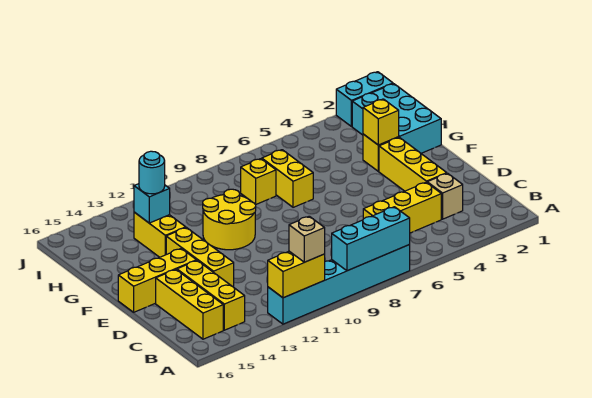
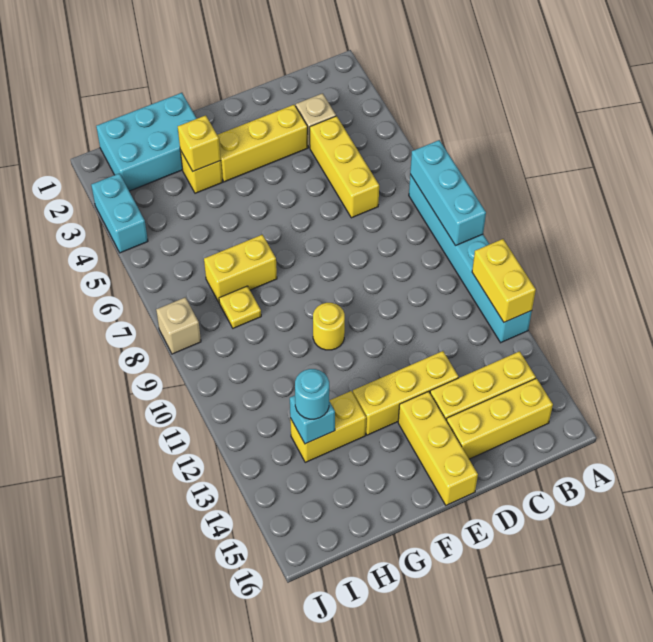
tan 1x1 brick [289,216,325,262] -> tan 1x1 brick moved to [156,297,201,354]
yellow 2x2 round brick [203,189,256,250] -> yellow 1x1 round brick [313,303,345,350]
yellow 1x1 brick [241,159,276,204] -> yellow 1x1 plate [219,286,261,328]
cyan 1x2 brick [336,72,393,127] -> cyan 1x2 brick moved to [91,173,148,253]

